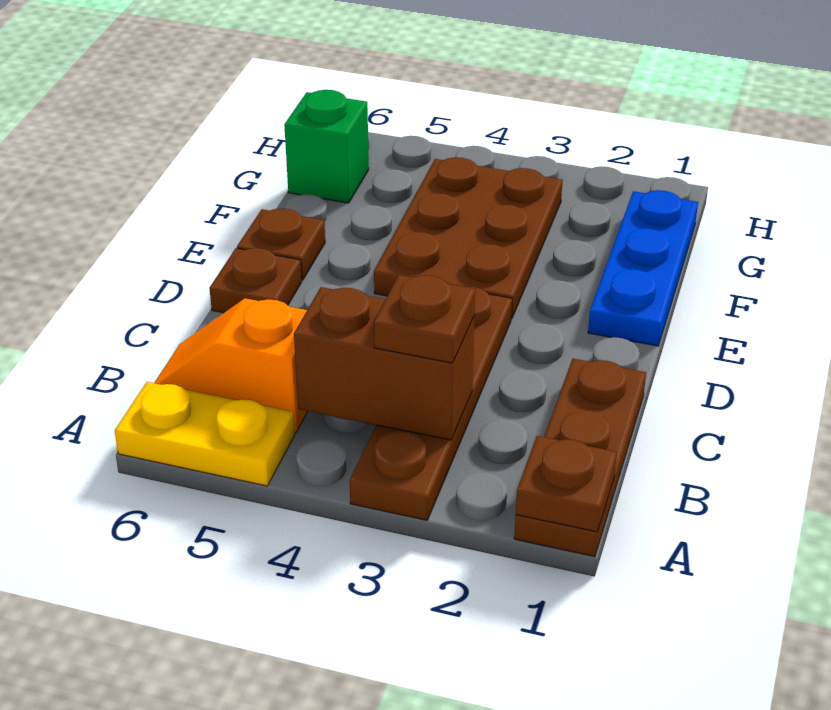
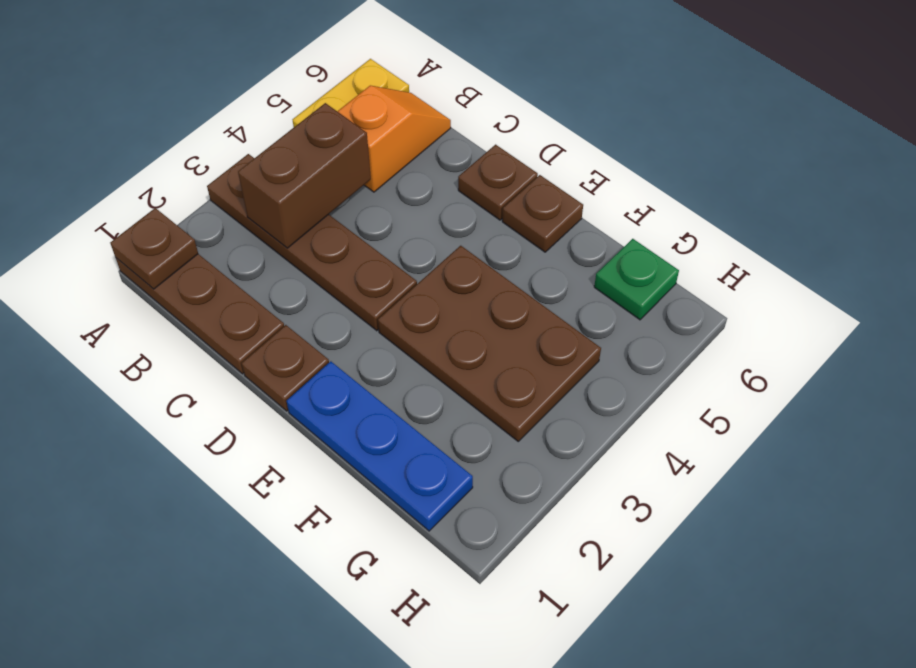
brown 1x1 plate [374,275,475,363] -> brown 1x1 plate moved to [242,325,329,411]
green 1x1 brick [284,90,369,203] -> green 1x1 plate [594,239,679,320]

